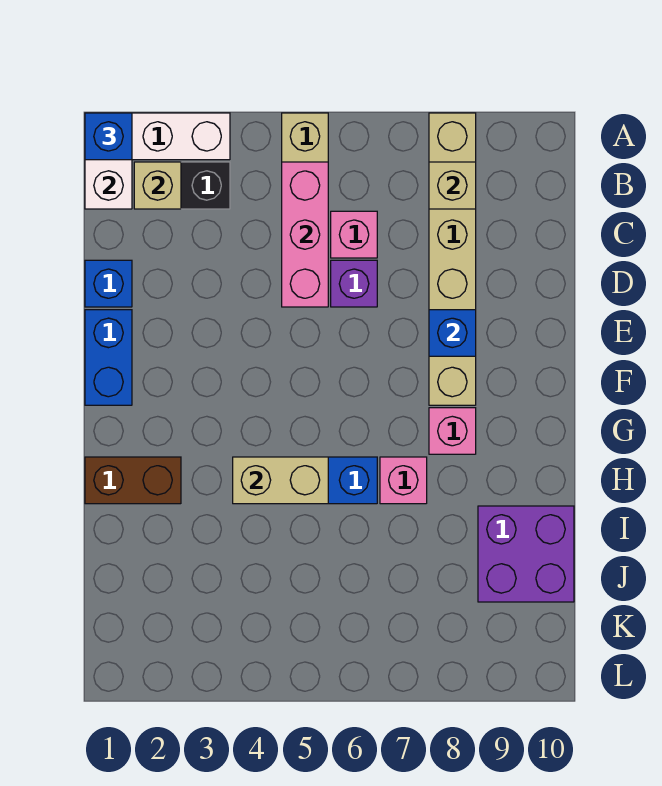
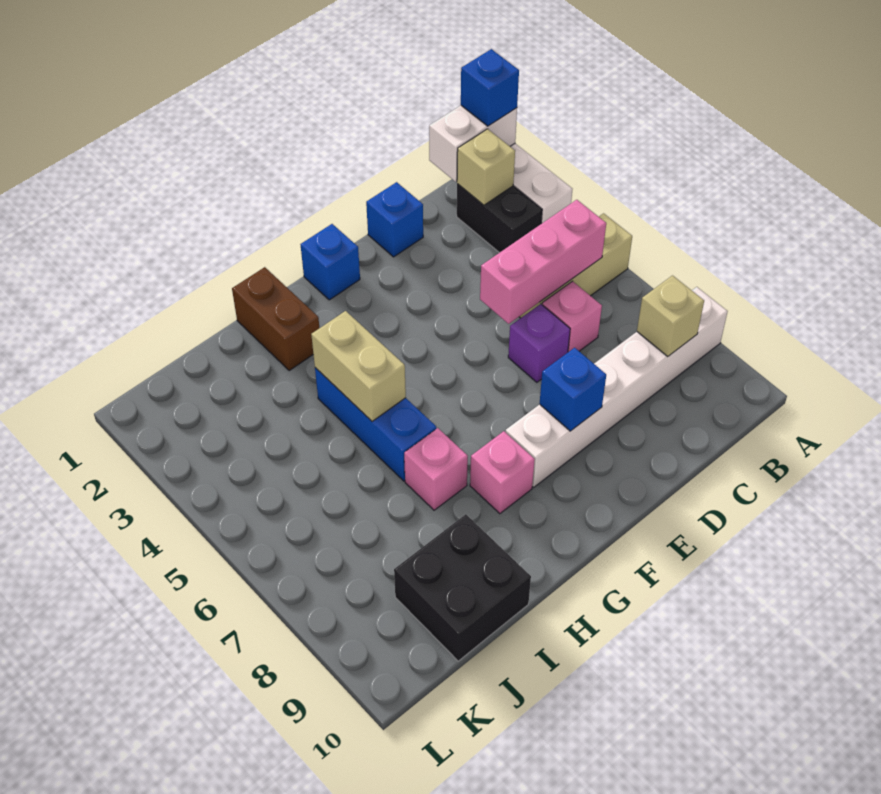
tan 1x6 brick [429,113,476,405] -> white 1x6 brick [505,287,728,487]
blue 1x2 brick [85,310,132,405] -> blue 1x1 brick [300,224,360,300]
purple 2x2 brick [478,506,574,602] -> black 2x2 brick [394,514,531,661]

